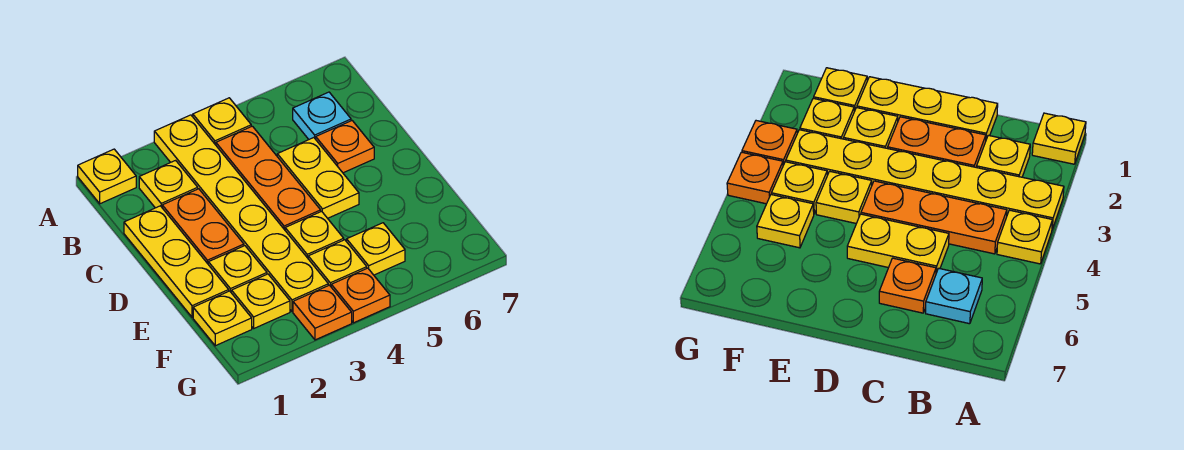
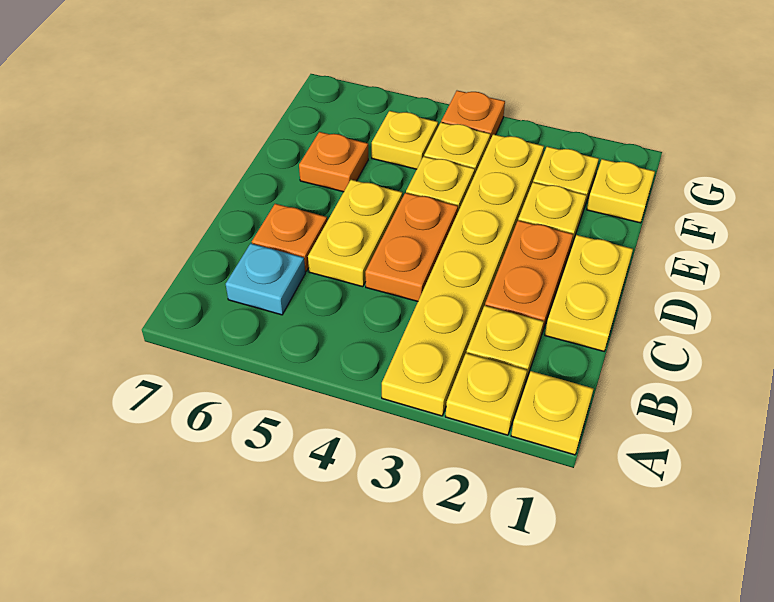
yellow 1x1 plate [193,98,251,145] -> yellow 1x1 plate moved to [446,353,527,435]
orange 1x3 plate [216,126,321,230] -> orange 1x2 plate [365,193,458,301]
yellow 1x3 plate [124,206,229,317] -> yellow 1x2 plate [545,235,633,351]
orange 1x1 plate [293,285,352,340] -> orange 1x1 plate moved to [299,132,368,192]

